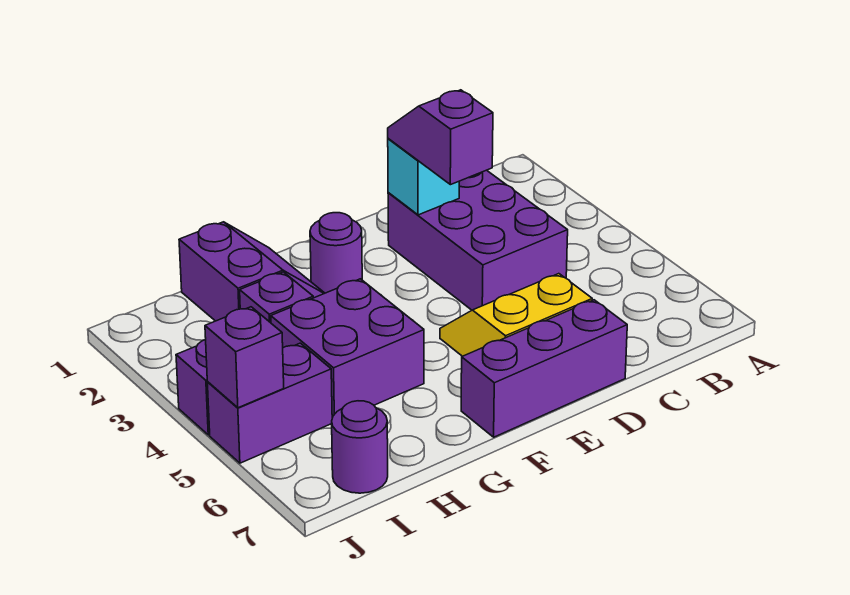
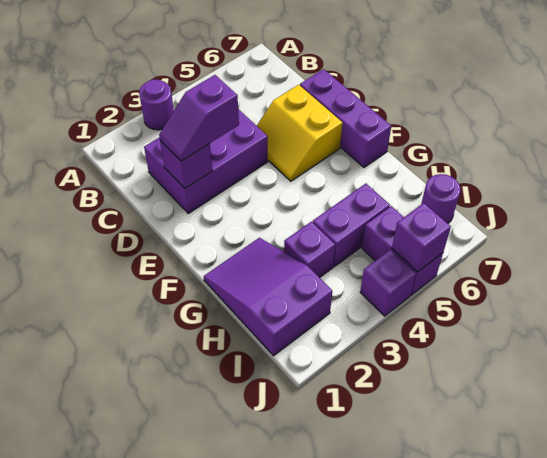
cyan 1x1 brick [388,139,459,215] -> purple 1x1 brick [160,140,212,188]
purple 1x1 round brick [310,213,362,293] -> purple 1x1 round brick moved to [139,79,174,130]
purple 2x2 slope [179,222,325,321] -> purple 2x3 slope [203,238,332,356]
purple 2x2 brick [271,279,424,418] -> purple 1x2 brick [313,184,390,267]

